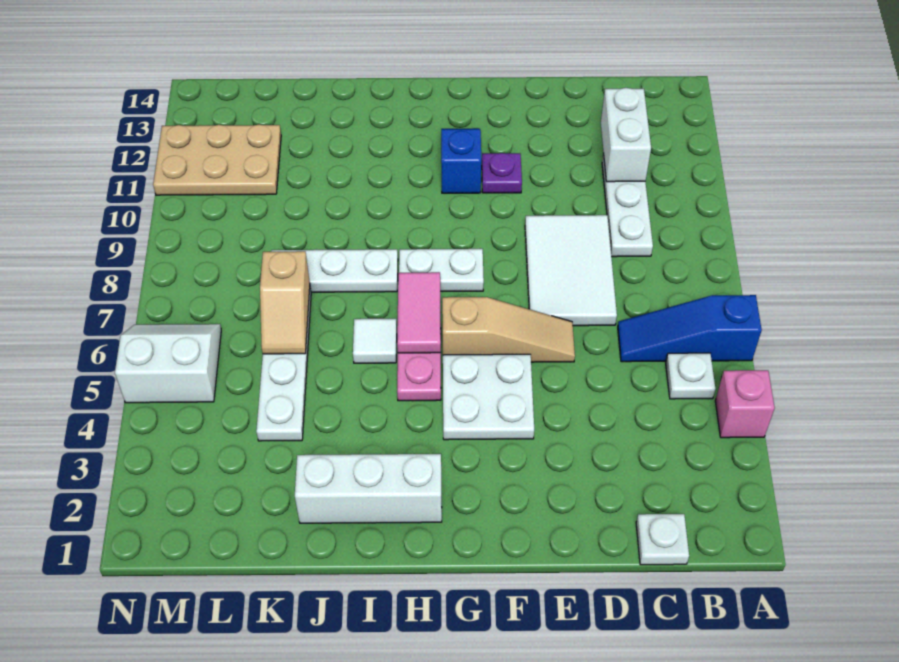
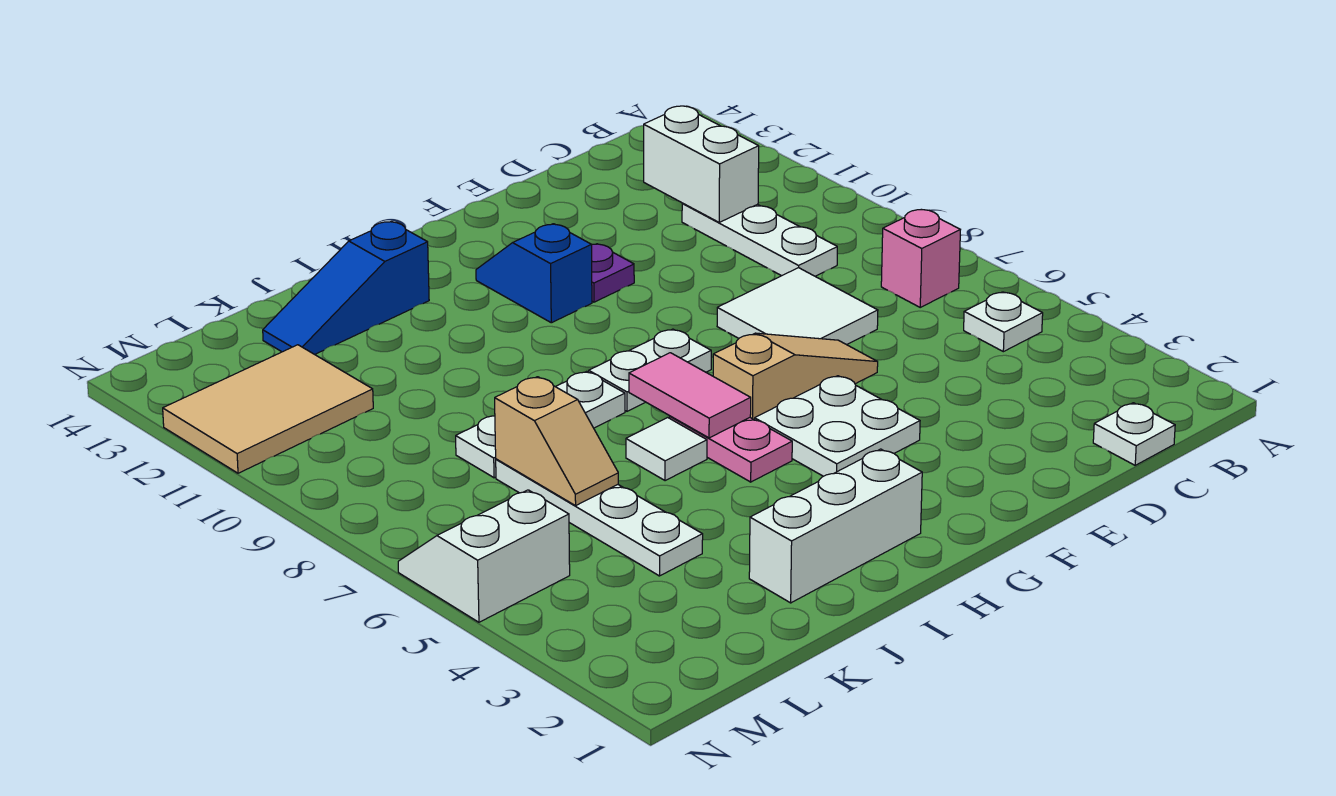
pink 1x1 brick [715,370,775,438] -> pink 1x1 brick moved to [881,210,960,307]
blue 1x3 slope [618,295,762,362] -> blue 1x3 slope moved to [263,222,429,354]
white 2x3 tile [525,215,617,326] -> white 2x2 tile [717,268,878,345]
tan 2x3 plate [153,124,281,195] -> tan 2x3 tile [163,345,373,473]

